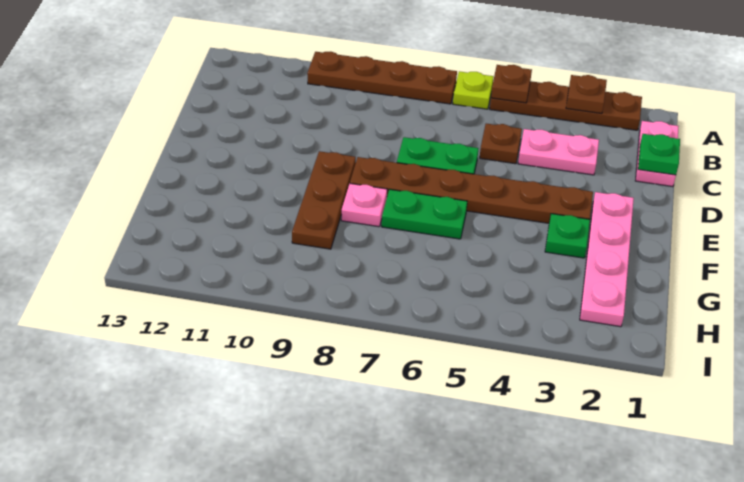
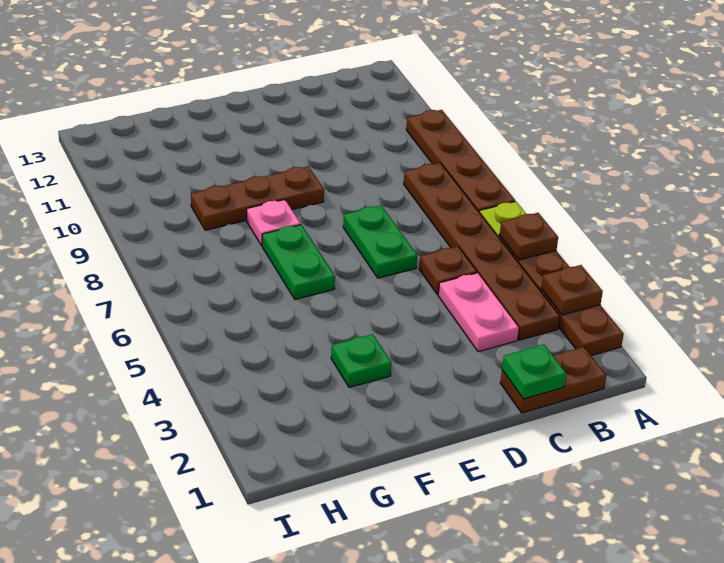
pink 1x2 plate [635,121,679,187] -> brown 1x2 plate [500,347,606,413]
pink 1x4 plate [580,192,634,327] -> none
brown 1x6 plate [350,157,593,223] -> brown 1x6 plate moved to [404,163,560,340]

